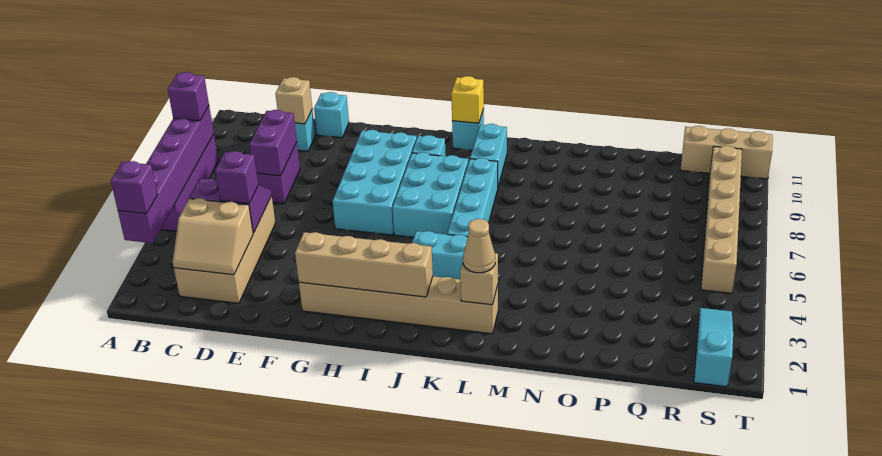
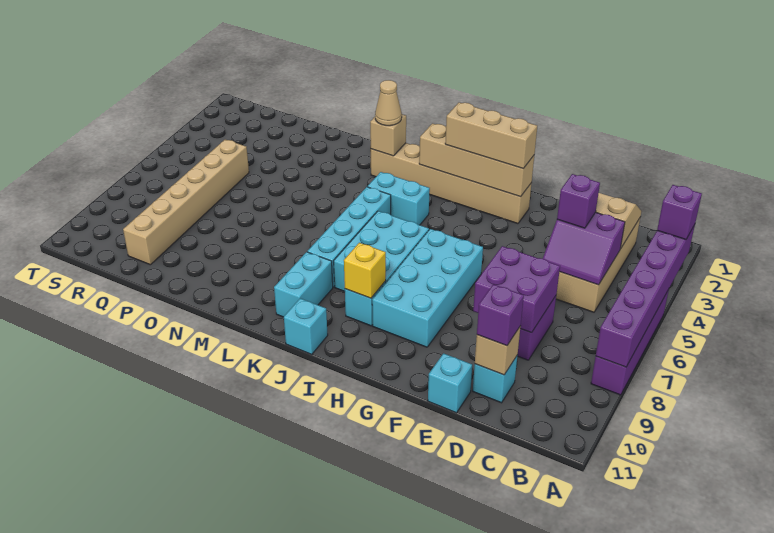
purple 1x1 brick [168,72,209,121] -> purple 1x1 brick moved to [477,284,524,346]
purple 1x2 brick [249,110,297,176] -> purple 2x2 brick [473,246,560,333]
yellow 1x1 brick [451,76,484,123] -> yellow 1x1 brick moved to [344,243,386,298]
tan 1x3 brick [681,126,773,179] -> tan 1x3 brick moved to [445,103,537,168]
cyan 1x3 slope [694,308,733,387] -> none
tan 1x6 brick [701,146,742,293] -> tan 1x6 brick moved to [123,139,249,265]

